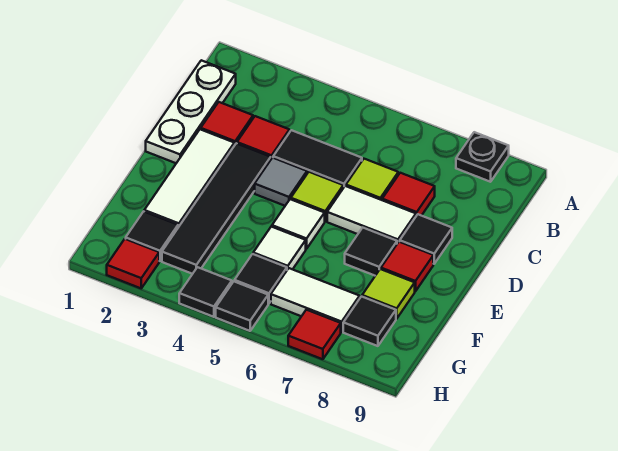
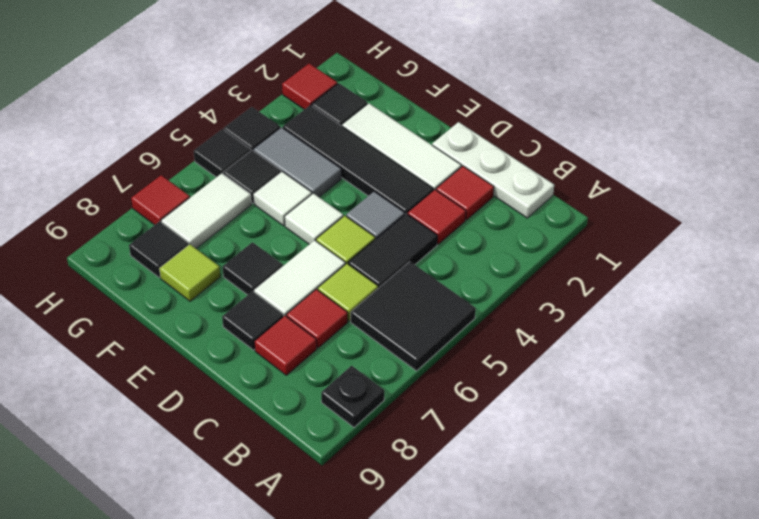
none -> black 2x2 tile [351,261,476,371]
red 1x1 tile [381,242,433,291] -> red 1x1 tile moved to [254,316,317,375]
none -> grey 1x2 tile [253,127,341,197]

